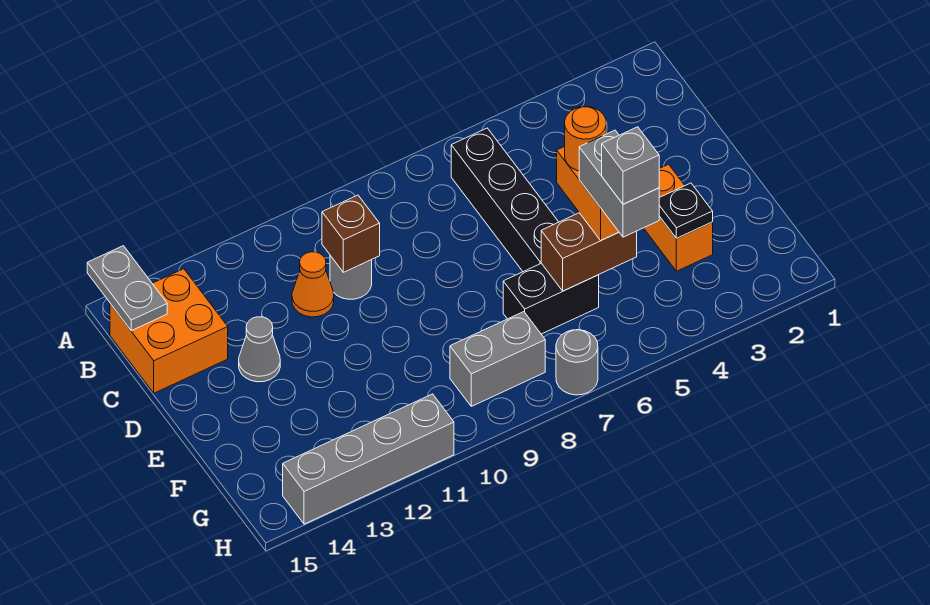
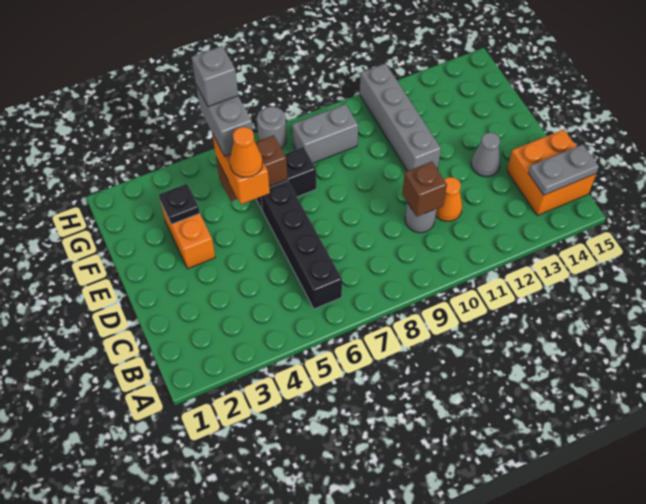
grey 1x2 plate [87,246,167,331] -> grey 1x2 plate turned to [528,144,599,195]
orange 1x1 round brick [565,107,606,171] -> orange 1x1 cone [230,127,263,177]
grey 1x4 brick [283,394,454,524] -> grey 1x4 brick turned to [360,63,441,171]

